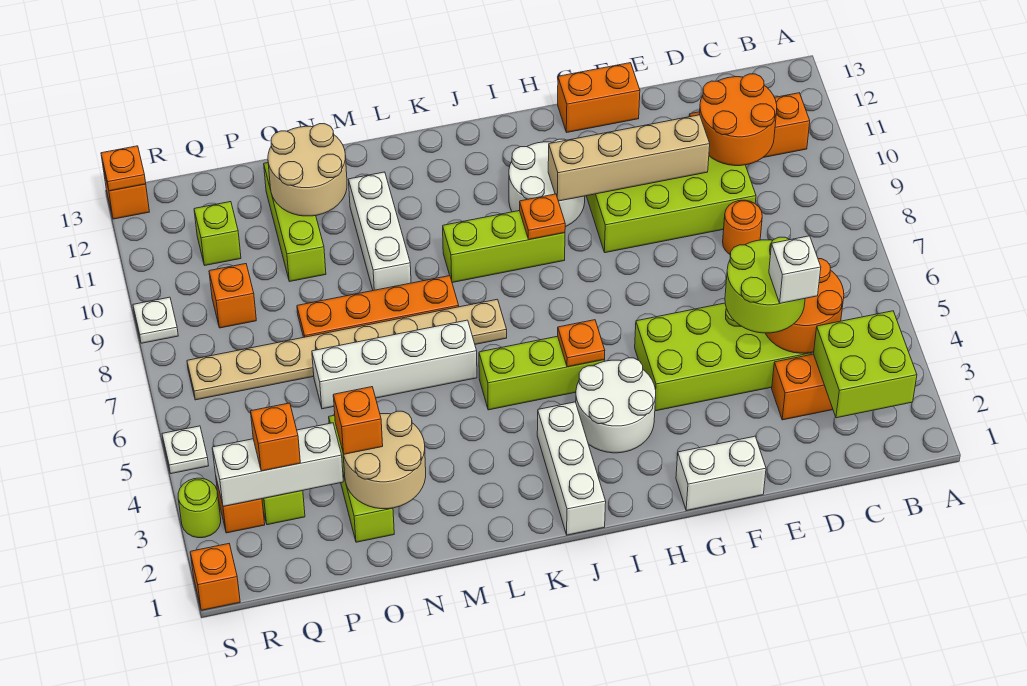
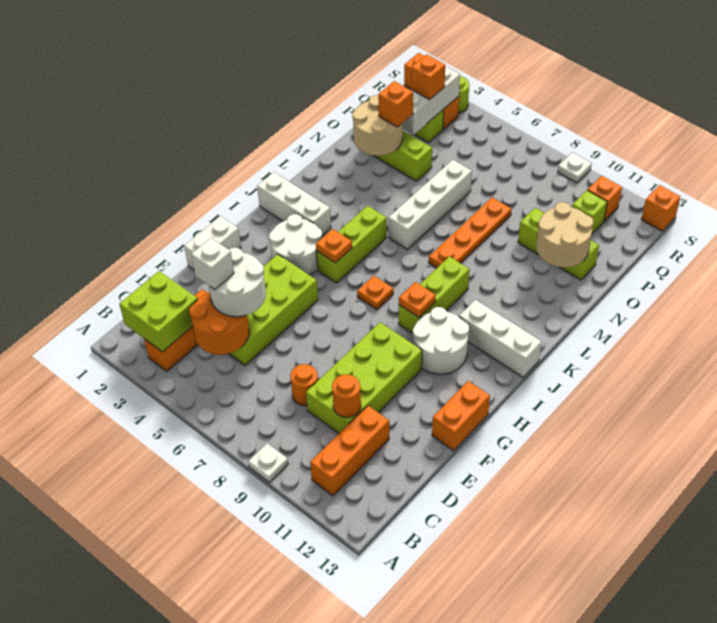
orange 2x2 round brick [699,74,777,166] -> orange 1x1 round brick [332,374,361,417]
lime 2x2 round brick [725,237,805,333] -> white 2x2 round brick [209,248,266,317]
tan 1x4 brick [548,115,710,201] -> none
tan 1x8 plate [187,299,507,400] -> none
white 1x3 brick [348,172,411,291] -> white 1x3 brick moved to [459,300,542,377]
orange 1x1 brick [209,264,256,328] -> orange 1x1 brick moved to [588,176,622,221]
white 1x1 plate [162,426,209,474] -> white 1x1 plate moved to [248,443,288,482]
orange 1x1 plate [101,146,146,191] -> orange 1x1 plate moved to [357,276,393,310]

